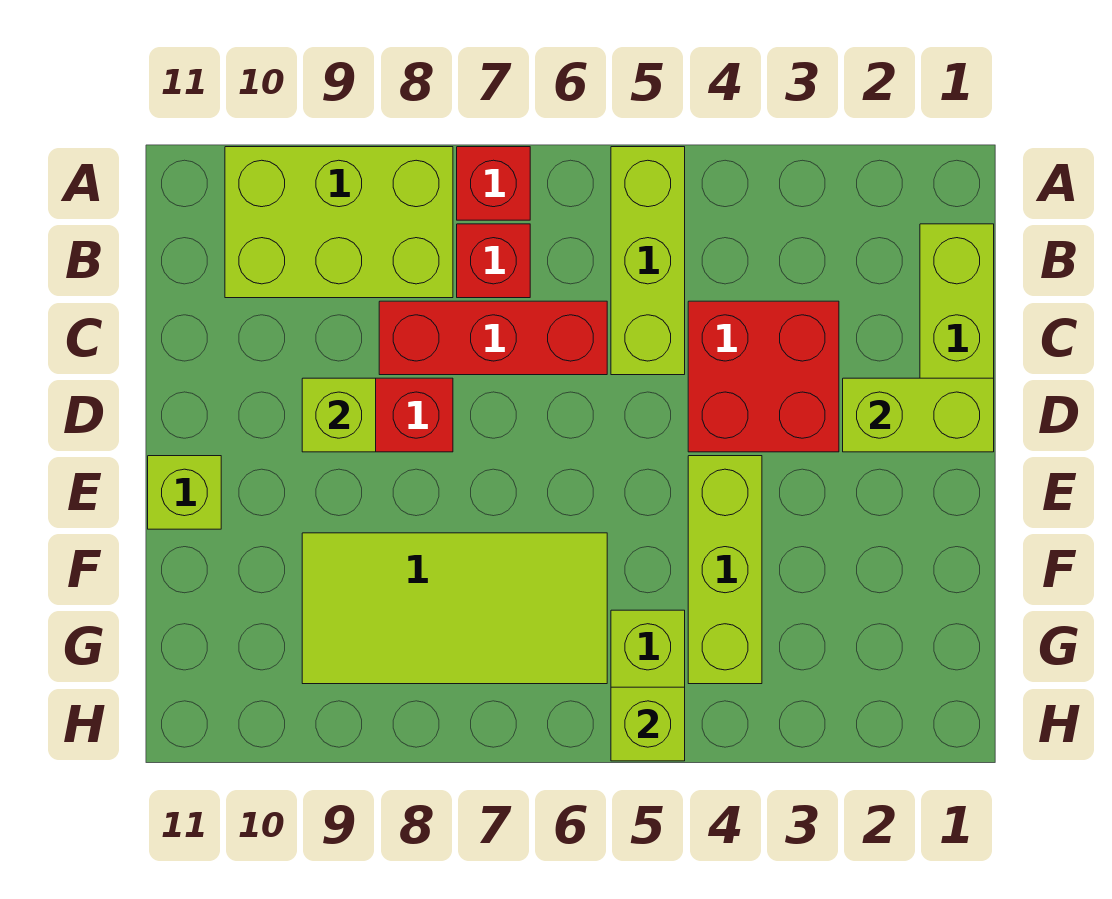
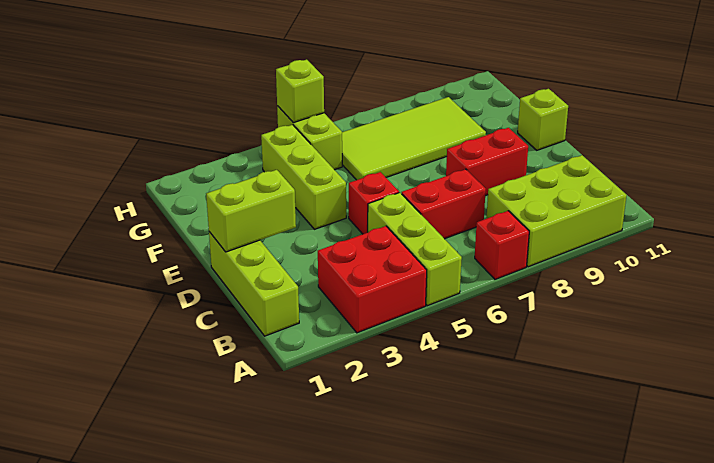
red 1x1 brick [457,224,530,298] -> red 1x1 brick moved to [349,172,399,234]
red 2x2 brick [688,301,839,452] -> red 2x2 brick moved to [318,226,427,333]
red 1x3 brick [379,301,607,375] -> red 1x2 brick [402,169,486,239]
lime 1x1 brick [302,378,376,452] -> none

